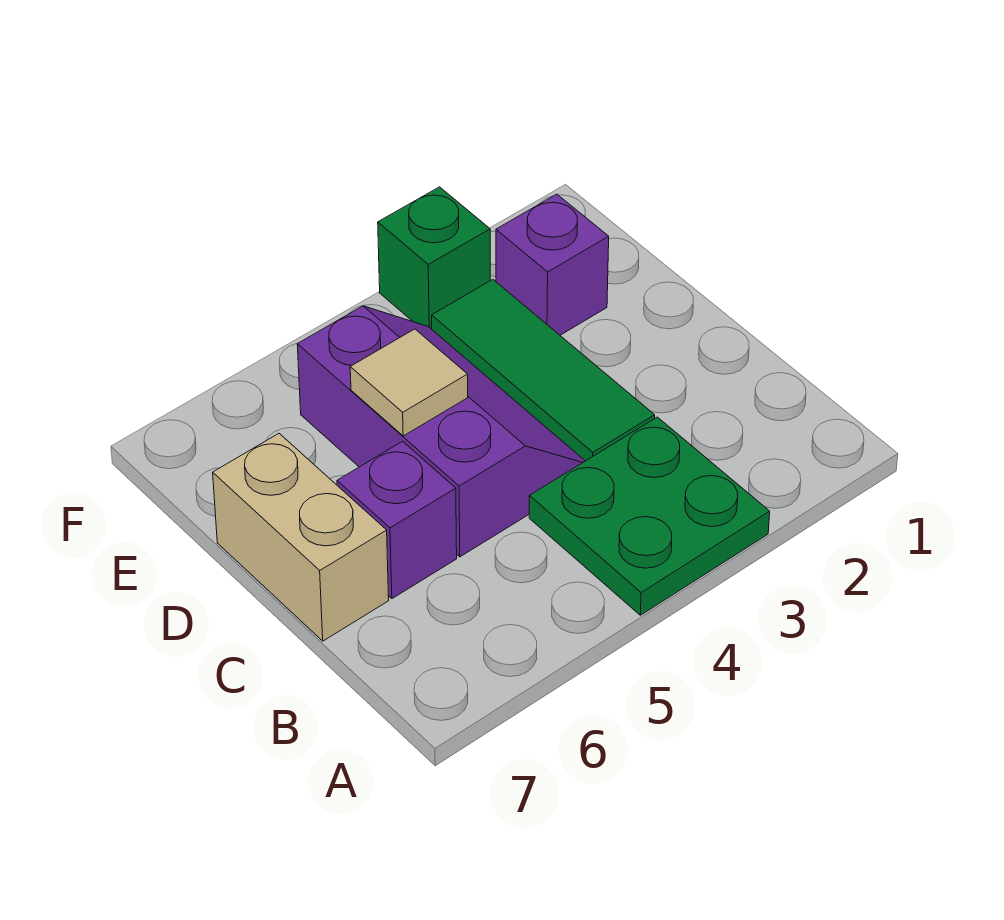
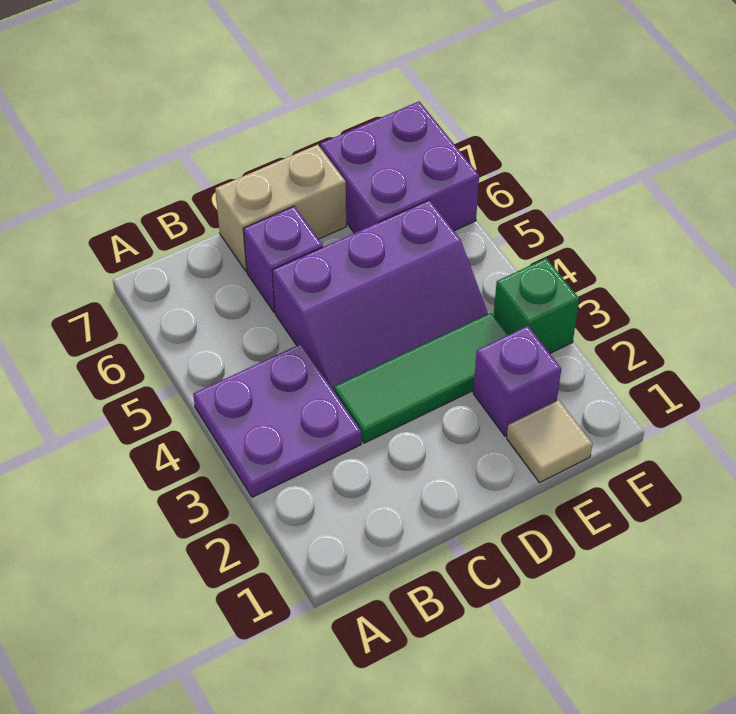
green 2x2 plate [529,417,770,615] -> purple 2x2 plate [193,344,361,497]
tan 1x1 tile [350,329,468,436] -> tan 1x1 tile moved to [507,400,593,483]
none -> purple 2x2 brick [320,102,479,233]

